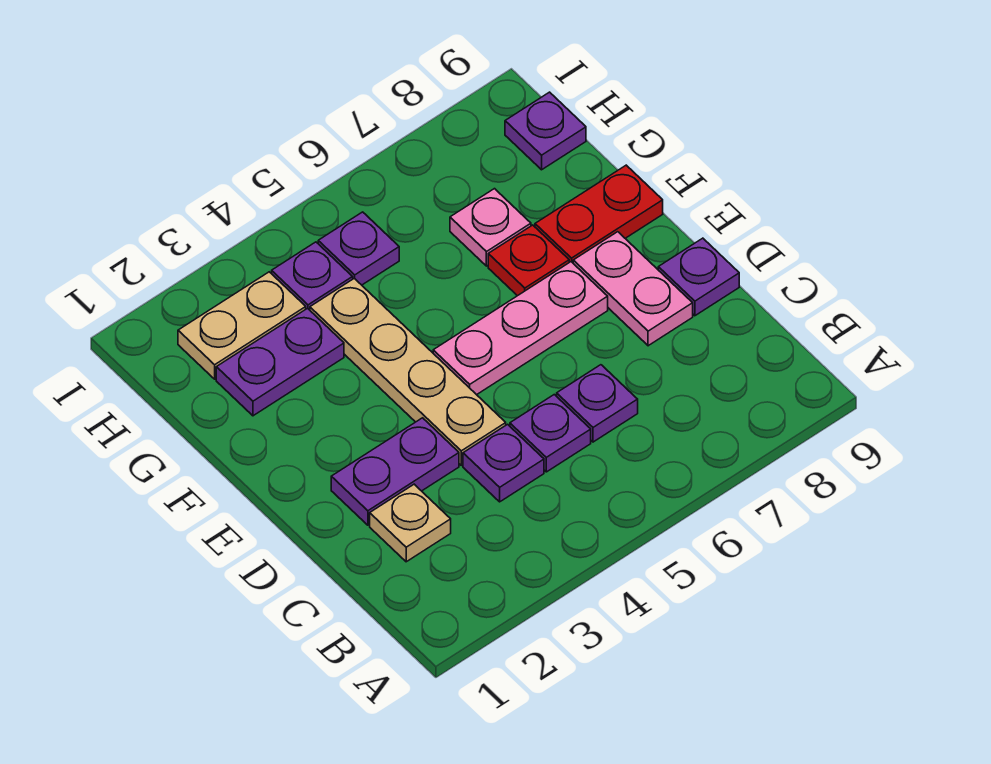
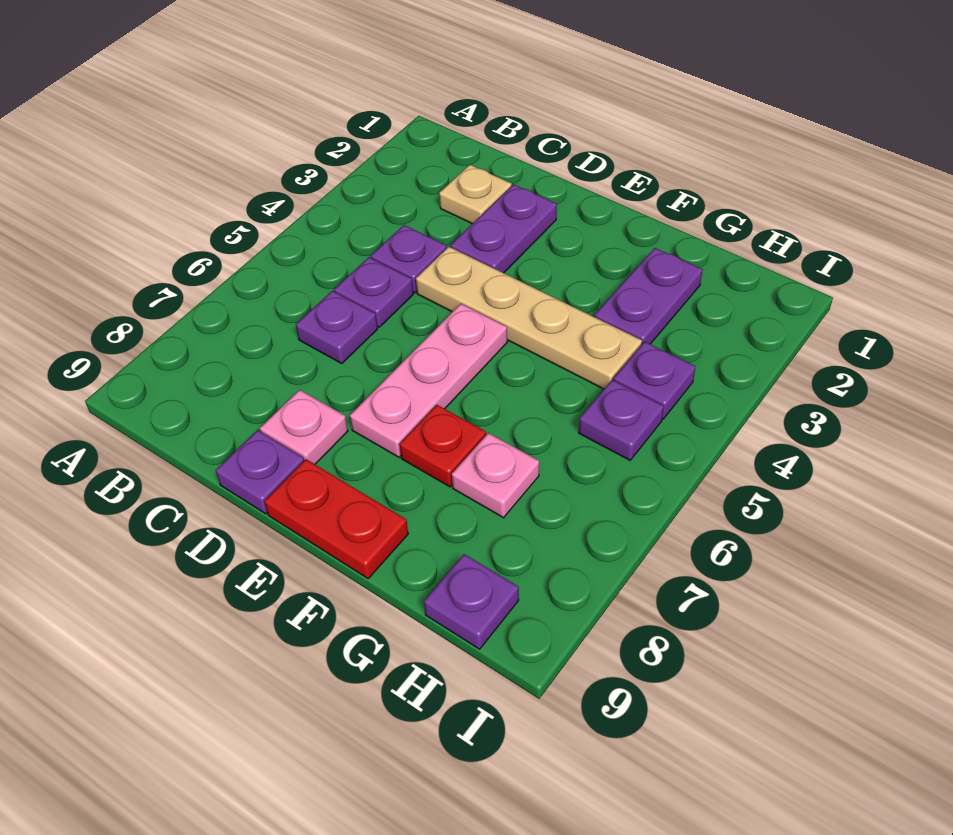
pink 1x2 plate [573,232,693,346] -> pink 1x1 plate [260,390,348,464]
red 1x2 plate [535,165,663,263] -> red 1x2 plate turned to [264,459,408,578]
tan 1x2 plate [178,272,306,379] -> none

